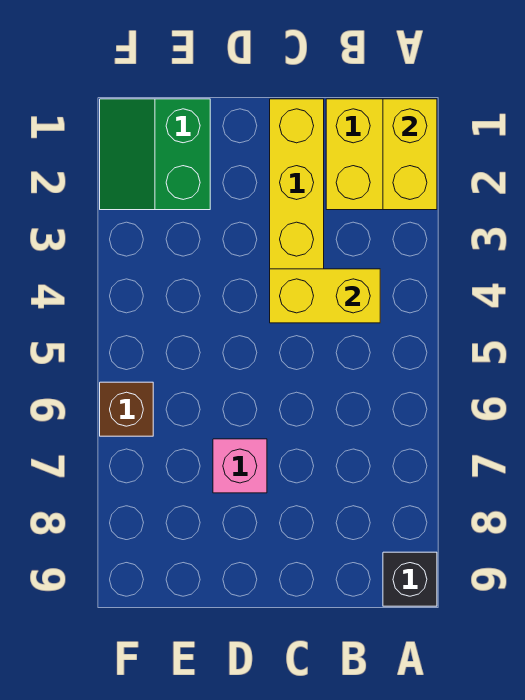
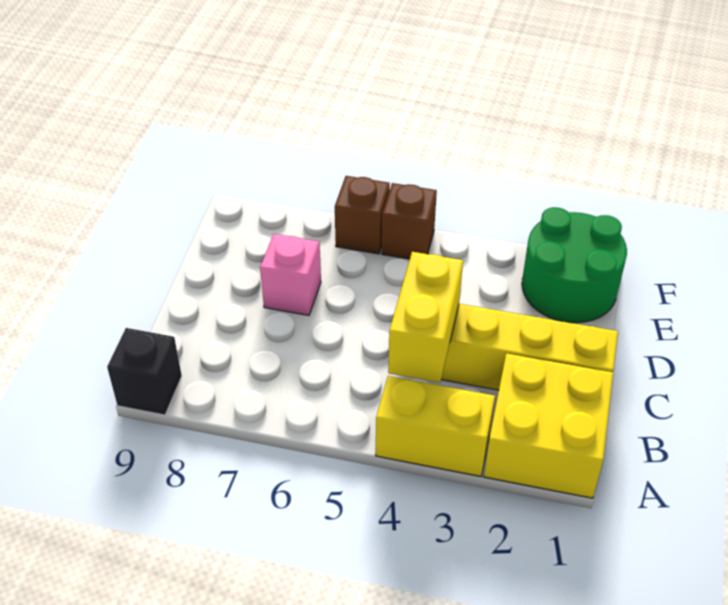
yellow 1x2 brick [383,99,437,210] -> yellow 1x2 brick moved to [376,376,495,476]
green 2x2 slope [100,99,210,210] -> green 2x2 round brick [522,207,627,323]
none -> brown 1x1 brick [382,183,437,259]

